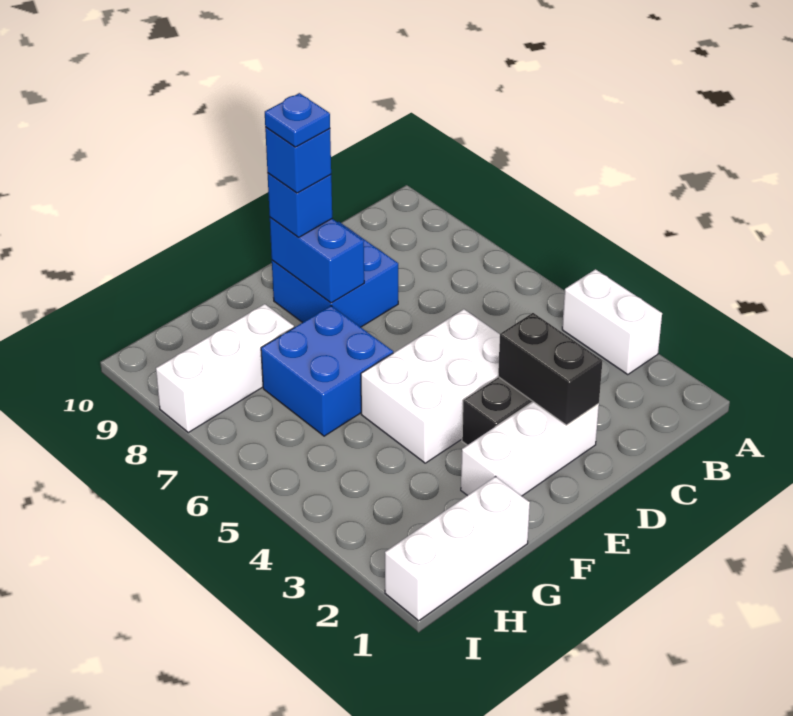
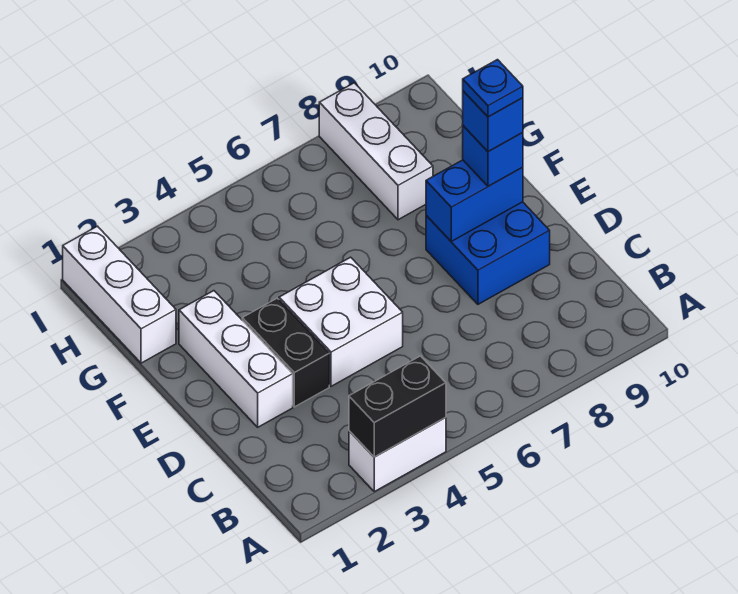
black 1x2 brick [498,313,603,425] -> black 1x2 brick moved to [349,356,446,457]
white 2x3 brick [361,309,500,463] -> white 2x2 brick [279,257,403,386]
blue 2x2 brick [261,306,393,436] -> none

